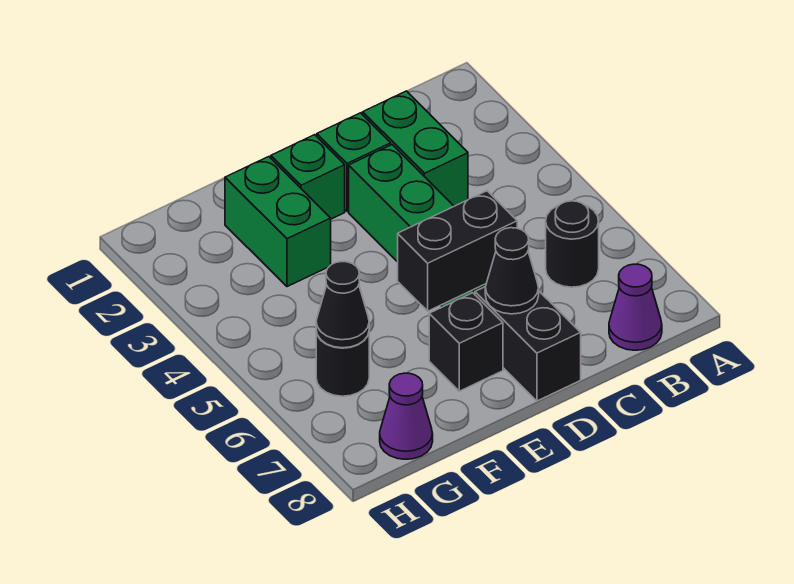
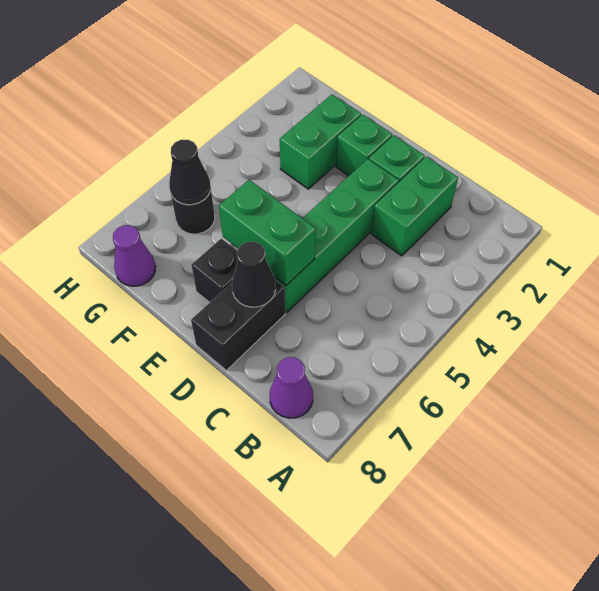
black 1x1 round brick [546,201,599,287] -> none
black 1x2 brick [398,191,517,311] -> green 1x2 brick [219,180,316,285]

